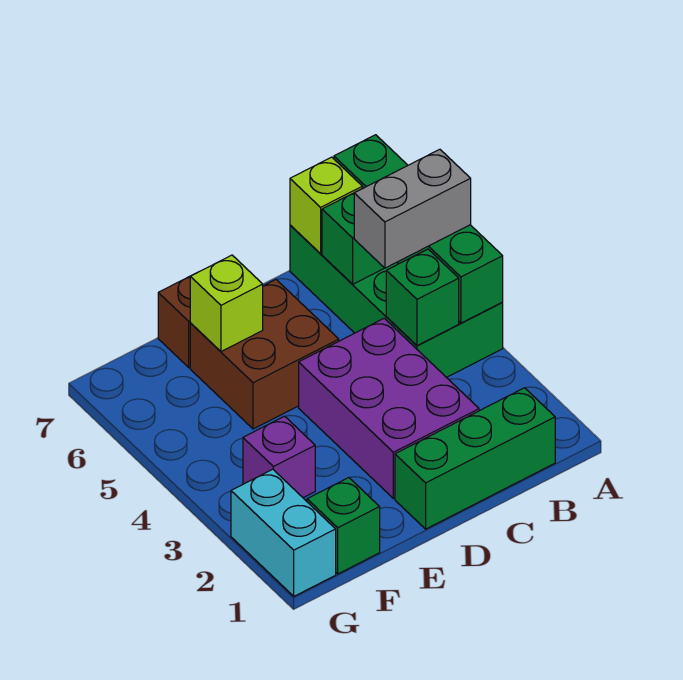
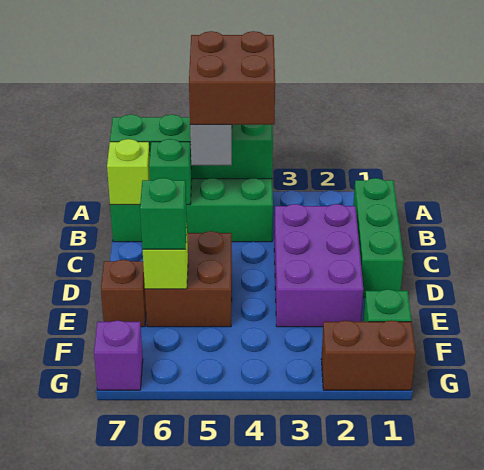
none -> brown 2x2 brick [189,31,275,125]
green 1x1 brick [386,249,459,346] -> green 1x1 brick moved to [140,178,187,249]
purple 2x3 brick [299,318,479,498] -> purple 2x3 brick turned to [274,204,363,327]
purple 1x1 brick [243,416,315,498] -> purple 1x1 brick moved to [94,320,143,390]
cyan 1x2 brick [231,469,336,596] -> brown 1x2 brick [321,320,416,390]

